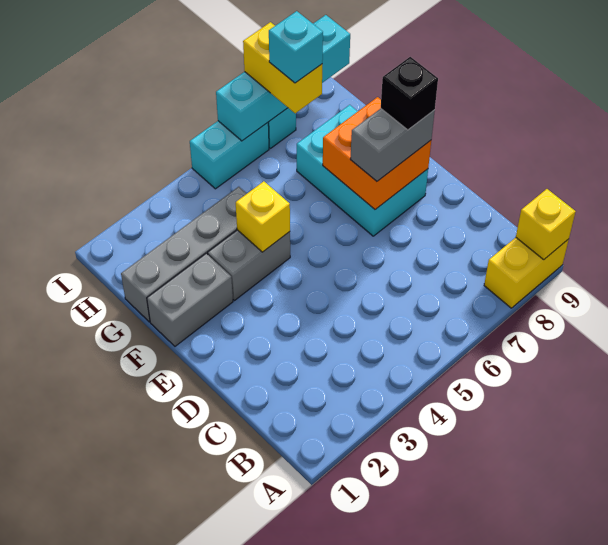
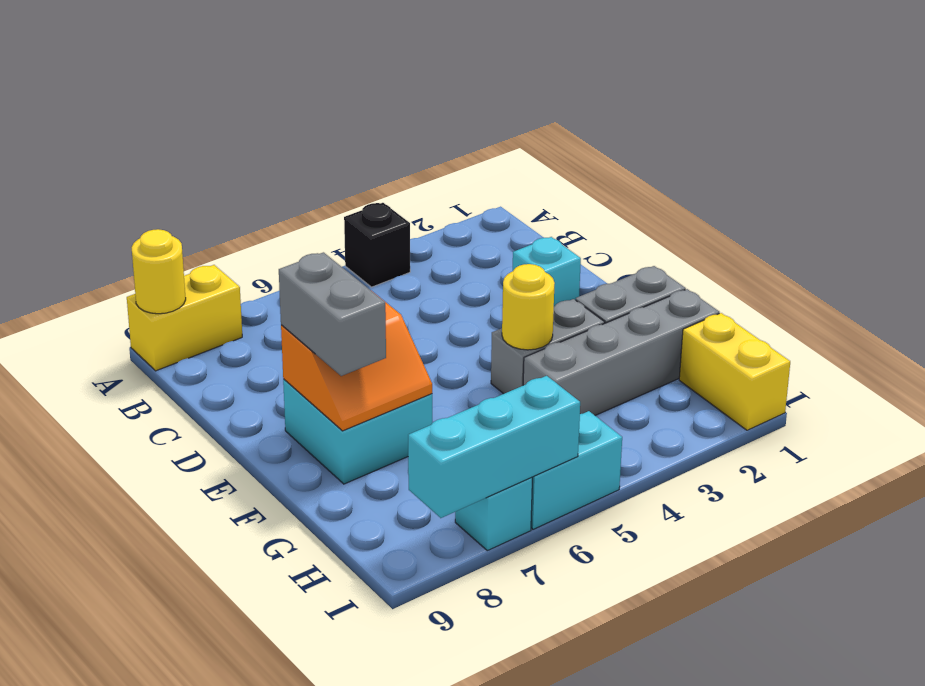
yellow 1x1 brick [516,189,576,260] -> yellow 1x1 round brick [132,229,186,314]
cyan 2x3 brick [297,105,428,236] -> cyan 2x2 brick [283,379,432,484]
orange 2x2 brick [323,97,431,210] -> orange 2x2 slope [281,292,432,431]
grey 1x2 brick [350,109,435,181] -> grey 1x2 brick turned to [279,252,386,376]
black 1x1 brick [381,57,438,130] -> black 1x1 brick moved to [344,203,410,287]
yellow 1x1 brick [236,181,290,252] -> yellow 1x1 round brick [502,264,555,350]
yellow 1x2 brick [243,22,322,113] -> yellow 1x2 brick moved to [679,313,790,430]
cyan 1x1 brick [269,11,323,83] -> cyan 1x1 brick moved to [513,237,581,306]
cyan 1x4 brick [216,15,350,141] -> cyan 1x3 brick [408,376,580,518]

